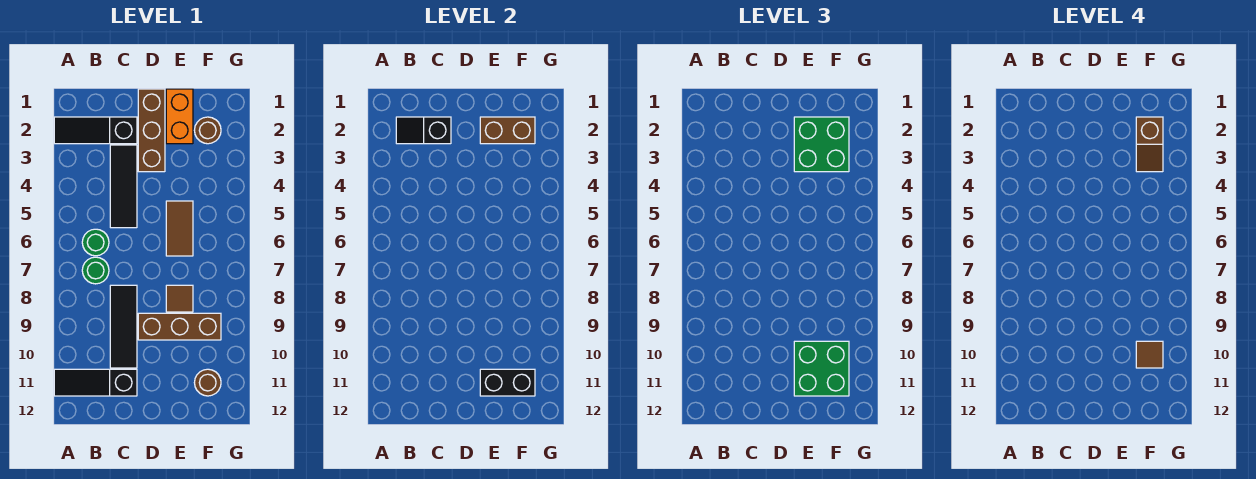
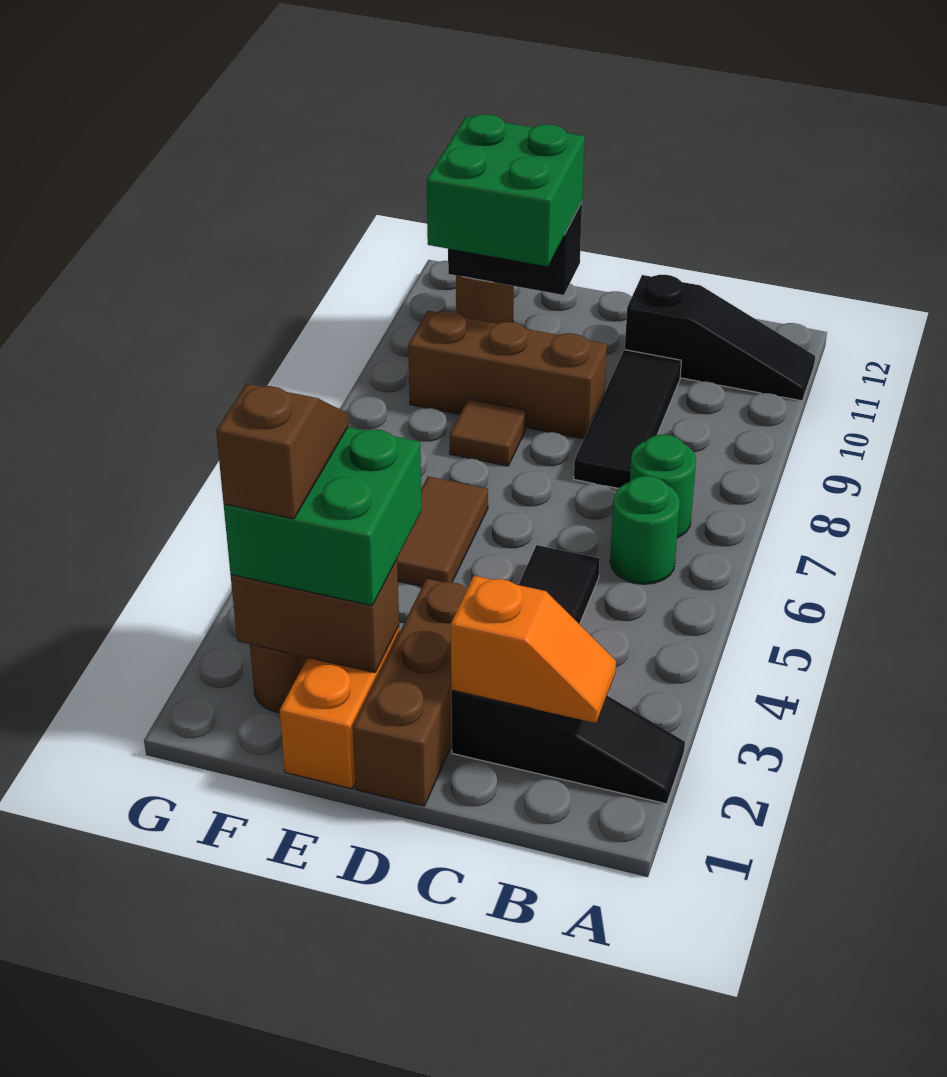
black 1x2 slope [396,117,451,144] -> orange 1x2 slope [451,576,616,723]
brown 1x1 tile [1136,341,1163,368] -> none

